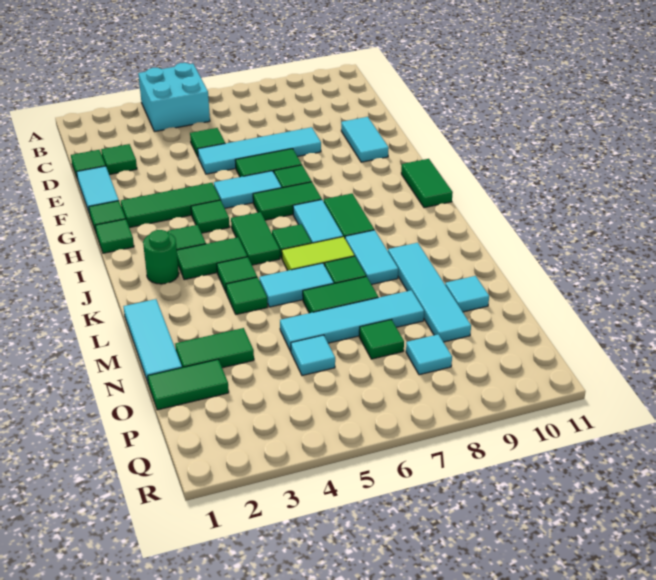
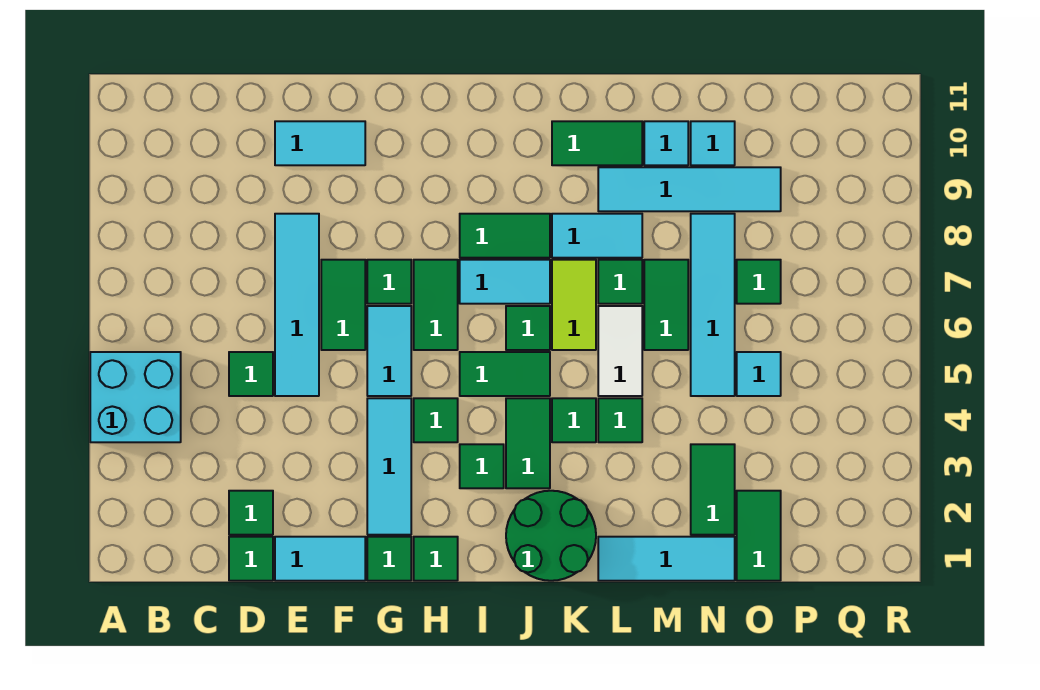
green 1x3 tile [121,183,220,228] -> cyan 1x3 tile [367,398,411,535]
green 1x2 tile [401,159,453,208] -> green 1x2 tile moved to [552,121,642,165]
green 1x1 round brick [143,230,179,284] -> green 2x2 round brick [506,491,596,581]
cyan 1x2 tile [259,263,334,307] -> white 1x2 tile [598,306,642,396]
cyan 1x1 tile [406,334,452,375] -> cyan 1x1 tile moved to [644,121,688,165]

